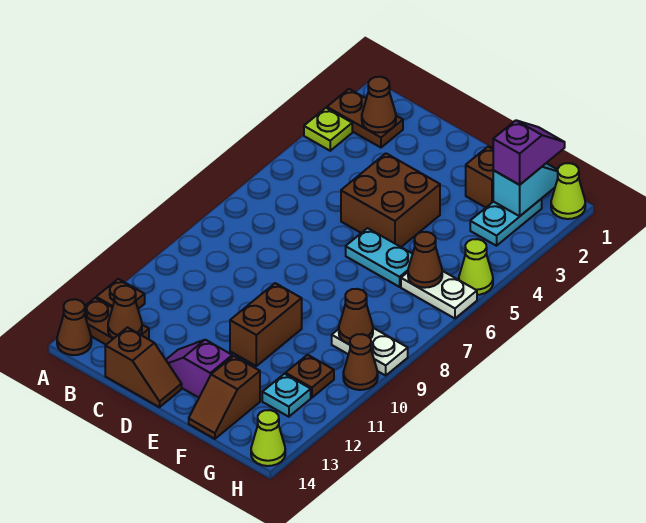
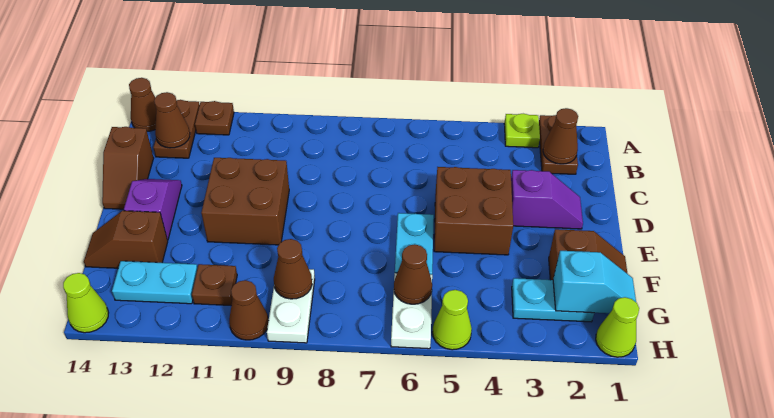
brown 1x2 brick [230,283,302,366] -> brown 2x2 brick [201,158,289,245]
purple 1x2 slope [493,120,565,185] -> purple 1x2 slope moved to [511,170,583,229]
cyan 1x1 plate [262,374,311,417] -> cyan 1x2 plate [112,261,198,304]

